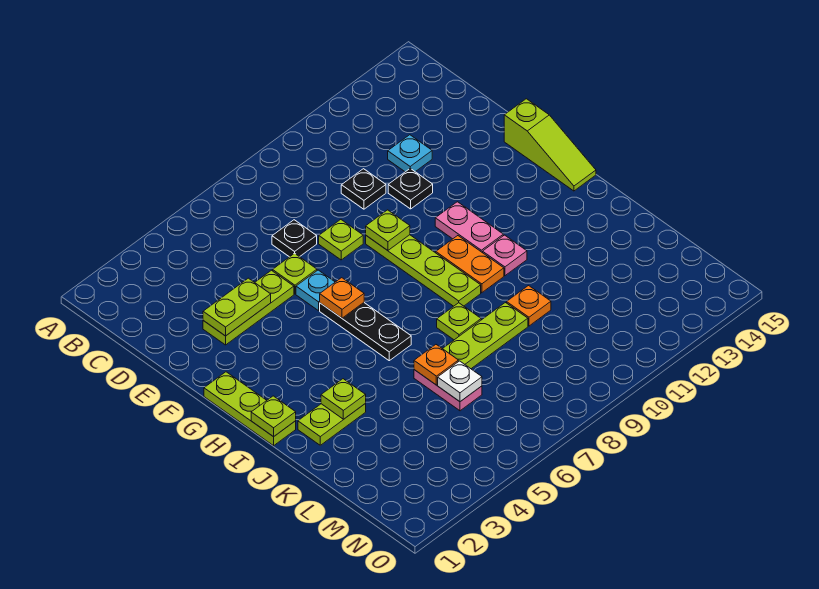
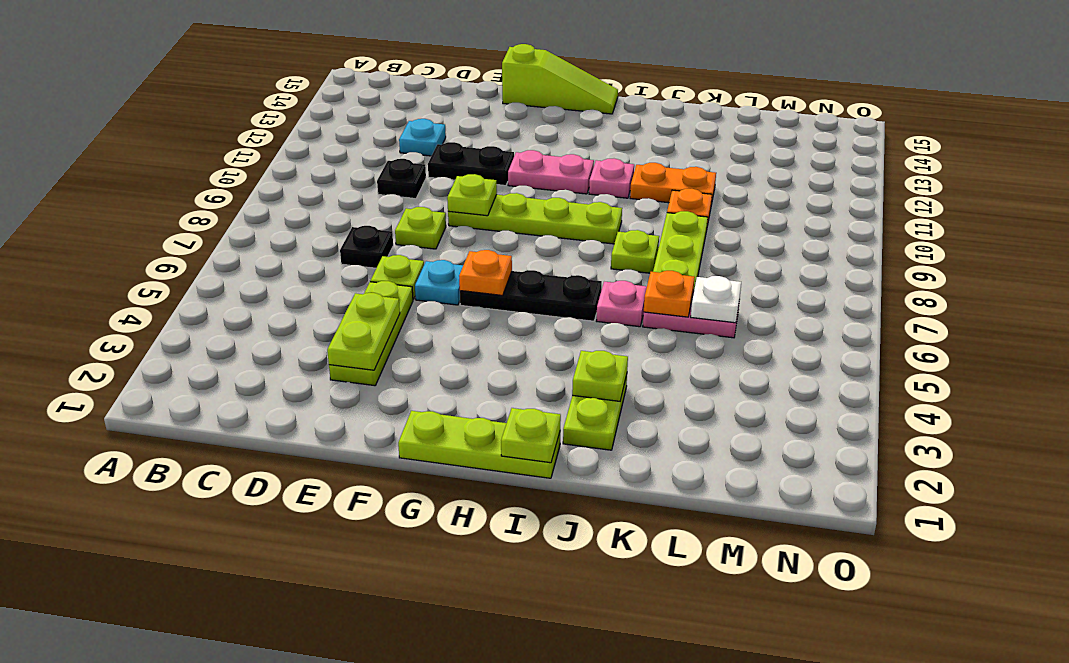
black 1x1 plate [388,168,433,209] -> black 1x2 plate [428,142,514,185]
orange 1x2 plate [436,236,504,293] -> orange 1x2 plate moved to [630,163,716,205]
none -> pink 1x1 plate [597,281,647,327]

